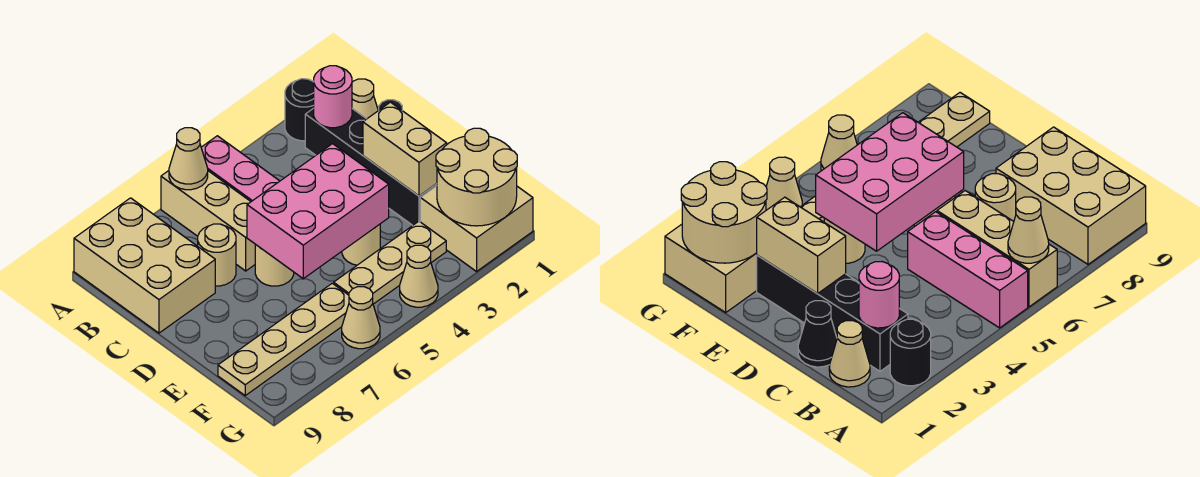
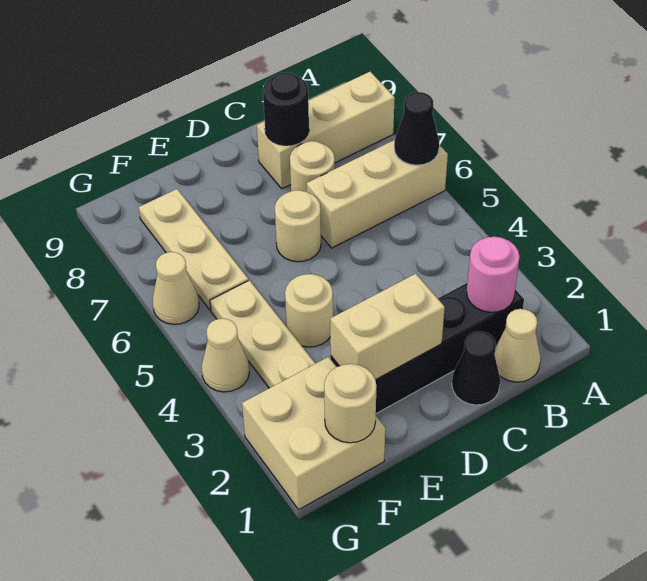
black 1x1 round brick [285,79,314,141] -> black 1x1 round brick moved to [263,73,309,145]
pink 1x3 brick [201,136,279,202] -> none
tan 1x1 cone [169,128,208,190] -> black 1x1 cone [394,92,439,165]
tan 2x3 brick [74,198,215,333] -> tan 1x3 brick [257,72,395,189]
pink 2x3 brick [247,144,389,279] -> none
tan 2x2 round brick [436,128,517,226] -> tan 1x1 round brick [324,364,376,443]
tan 1x4 plate [218,283,349,395] -> tan 1x3 plate [139,189,248,310]

